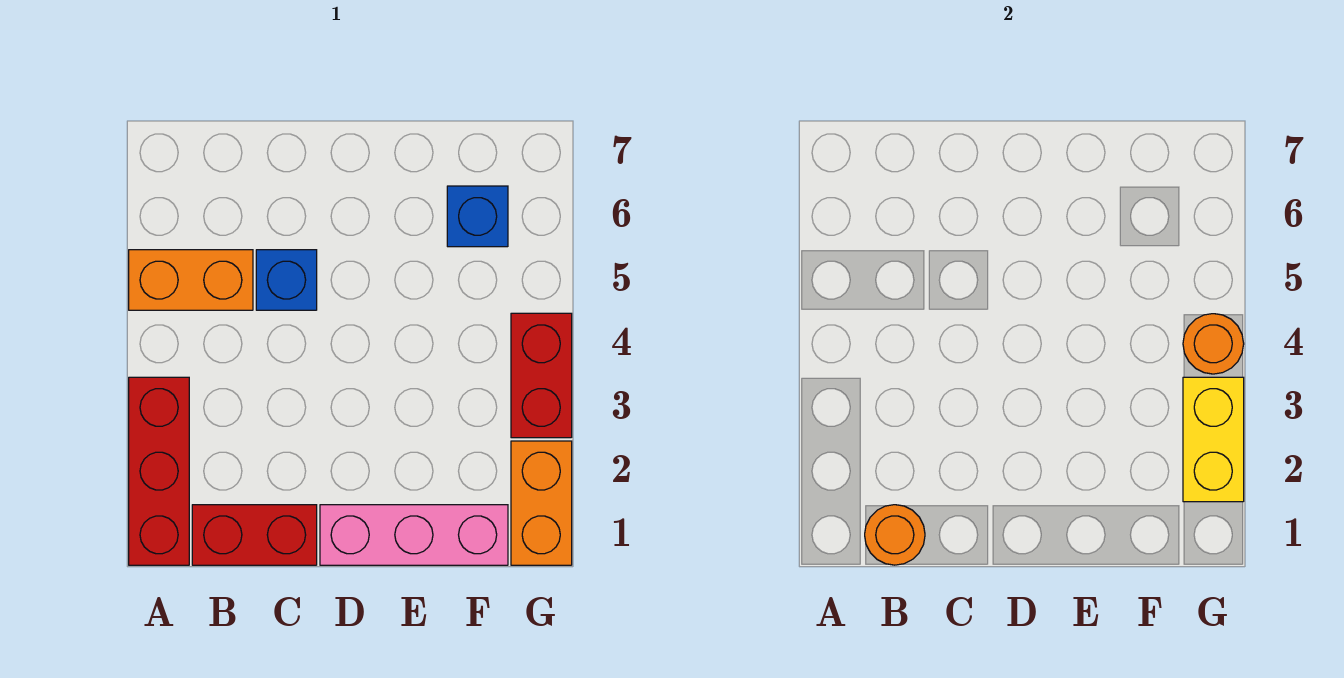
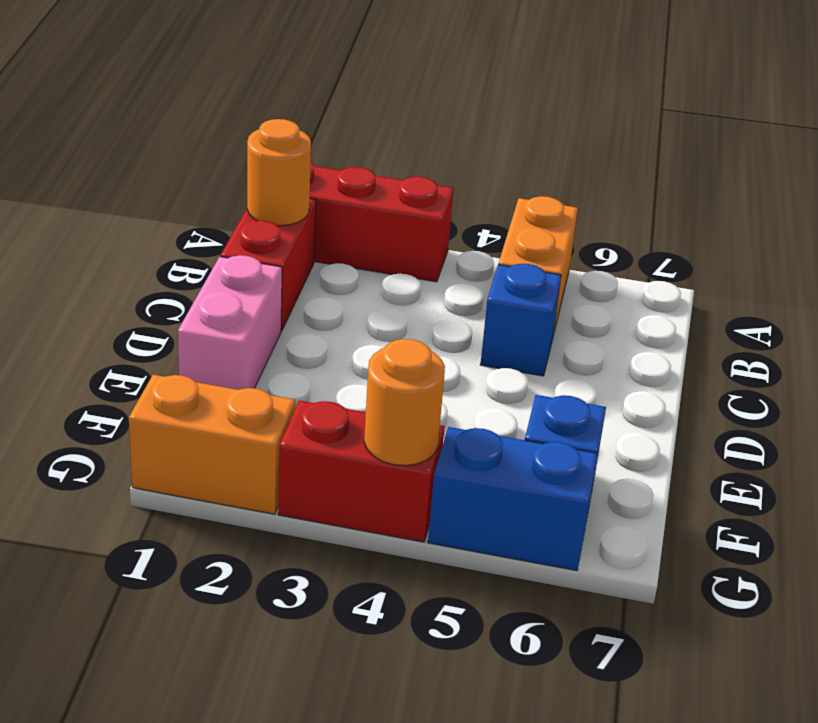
pink 1x3 brick [320,505,508,565] -> pink 1x2 brick [178,255,282,390]
yellow 1x2 brick [1183,377,1244,502] -> none
none -> blue 1x2 brick [428,427,598,571]

